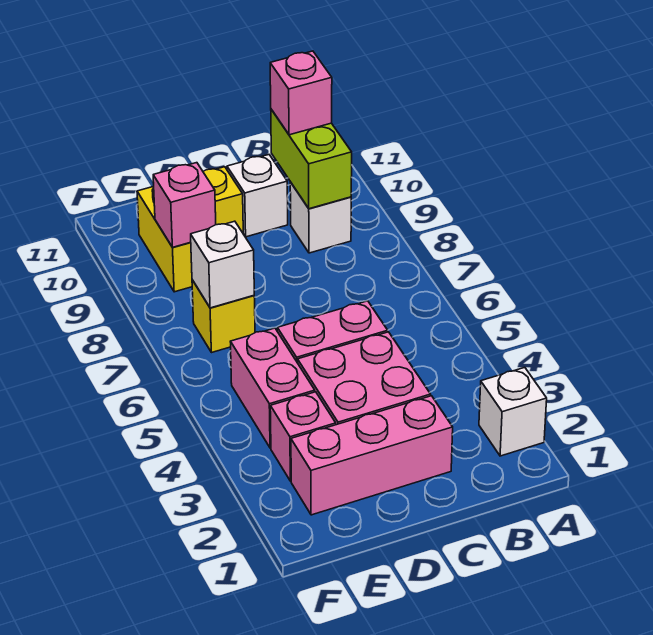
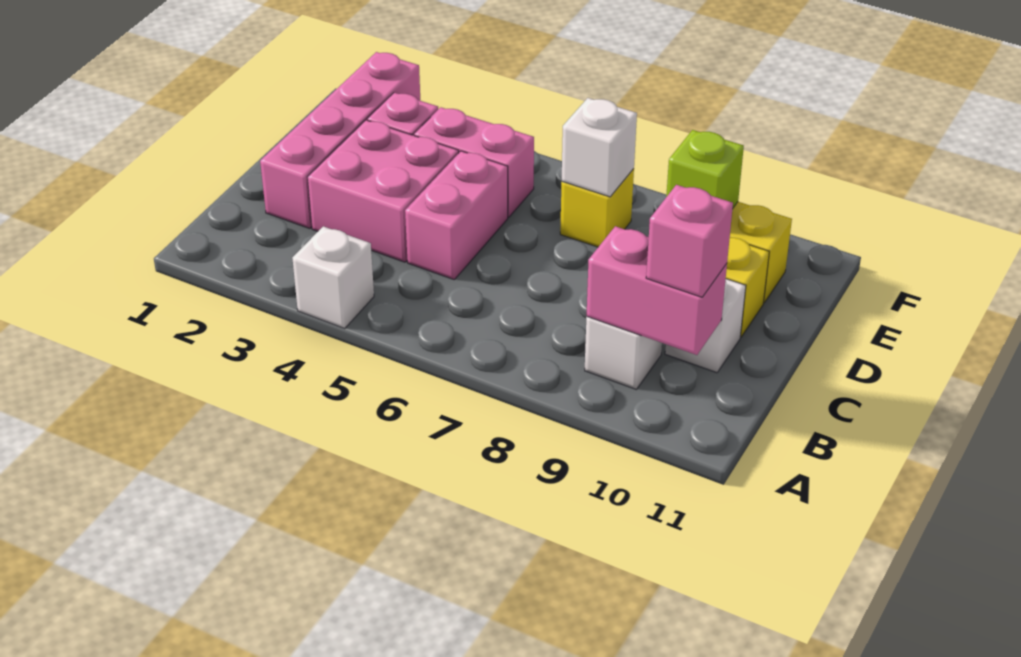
white 1x1 brick [479,367,547,456] -> white 1x1 brick moved to [292,226,374,328]
lime 1x2 brick [271,109,352,209] -> pink 1x2 brick [587,226,727,355]
pink 1x3 brick [291,396,453,515] -> pink 1x4 brick [260,52,420,229]
pink 1x1 brick [153,163,216,247] -> lime 1x1 brick [666,130,744,208]

